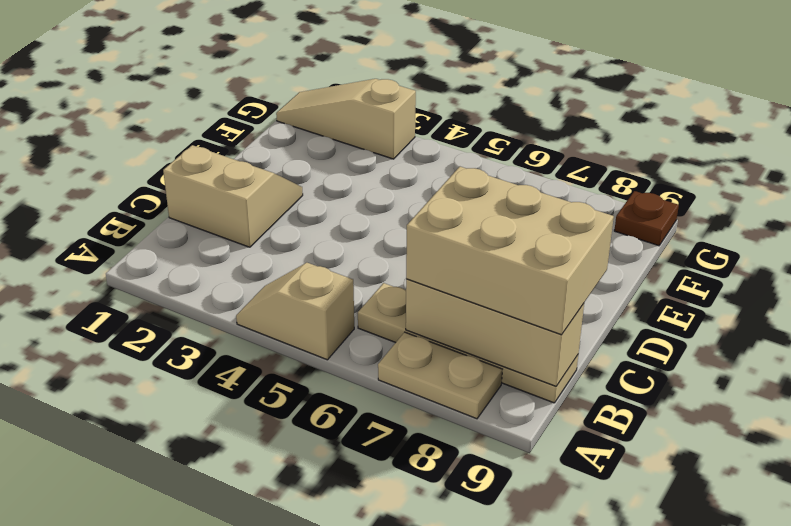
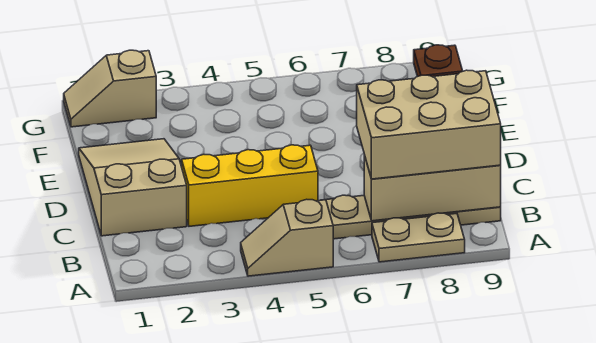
tan 2x2 slope [163,145,303,247] -> tan 2x3 slope [79,139,187,236]
none -> yellow 1x3 brick [182,145,318,226]
tan 1x3 slope [276,79,416,159] -> tan 1x2 slope [64,50,156,127]

